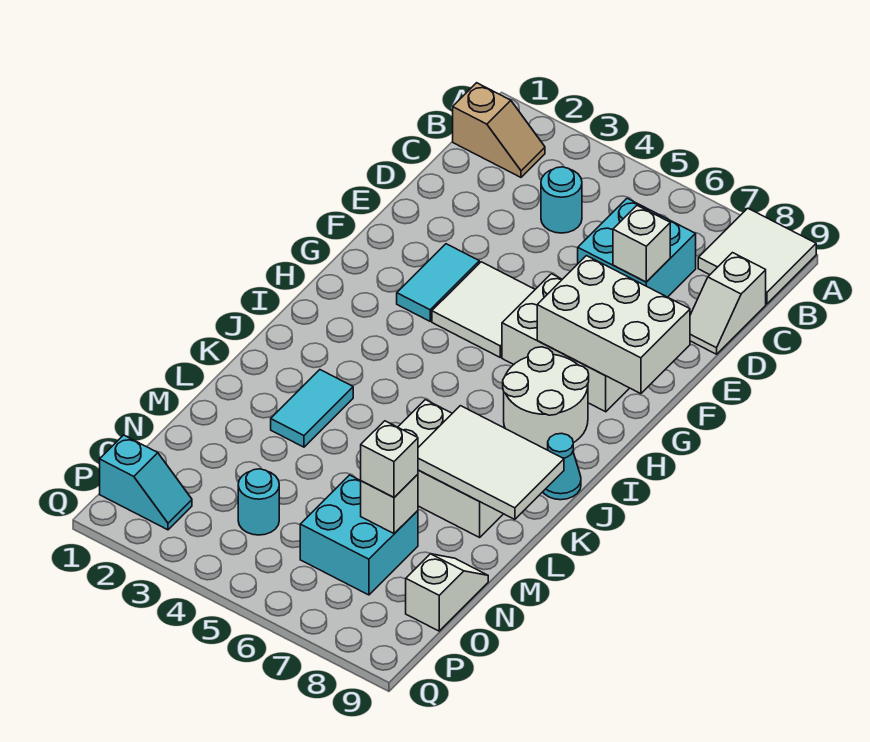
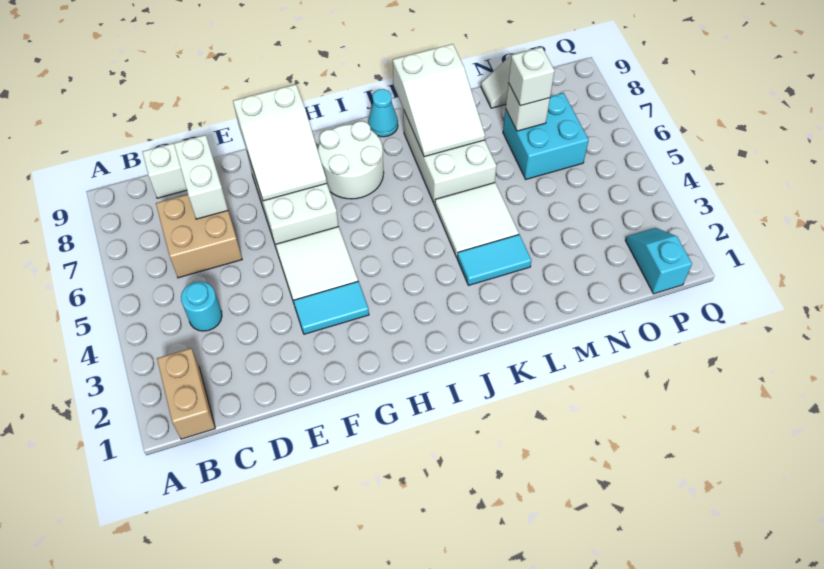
white 2x2 tile [698,208,816,304] -> white 2x2 tile moved to [435,183,519,257]
tan 1x2 slope [453,83,545,177] -> tan 1x2 brick [157,348,215,439]
cyan 2x2 brick [578,198,696,297] -> tan 2x2 brick [156,194,242,278]
white 1x1 brick [613,205,670,282] -> white 1x2 brick [174,135,228,219]
white 2x3 brick [537,256,690,394] -> white 2x3 slope [233,84,327,201]
white 2x3 tile [418,406,564,519] -> white 2x3 slope [393,44,485,157]
cyan 1x1 round brick [238,469,279,535] -> none

